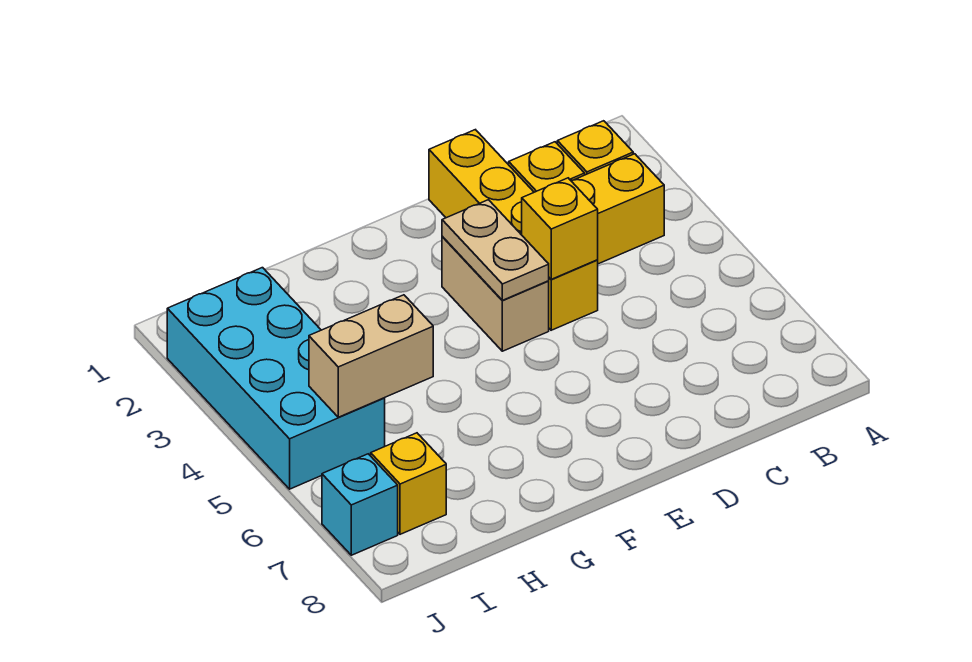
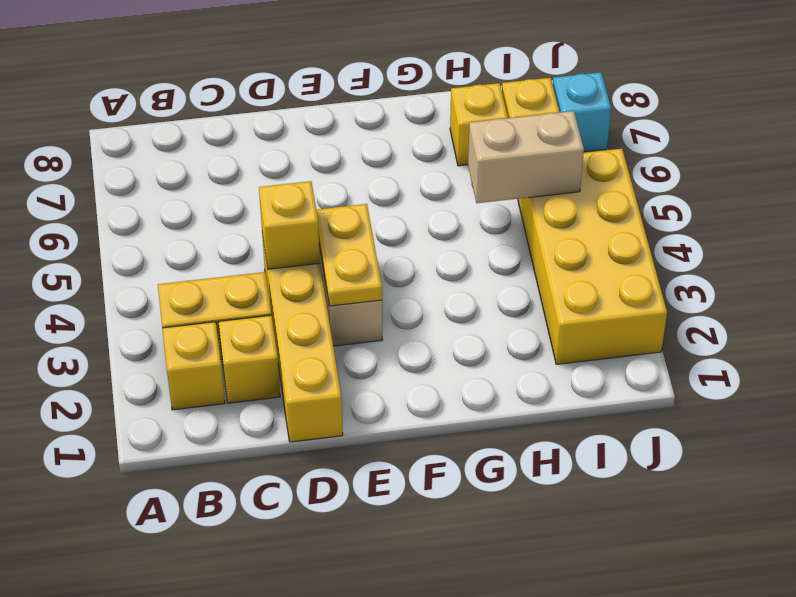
tan 1x2 plate [442,200,549,300] -> yellow 1x2 plate [316,204,382,306]
none -> yellow 1x1 brick [450,83,508,166]
cyan 2x4 brick [167,268,385,489] -> yellow 2x4 brick [518,149,667,364]

